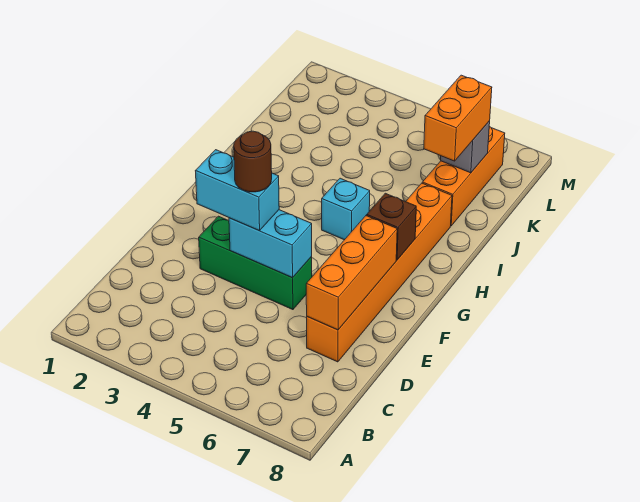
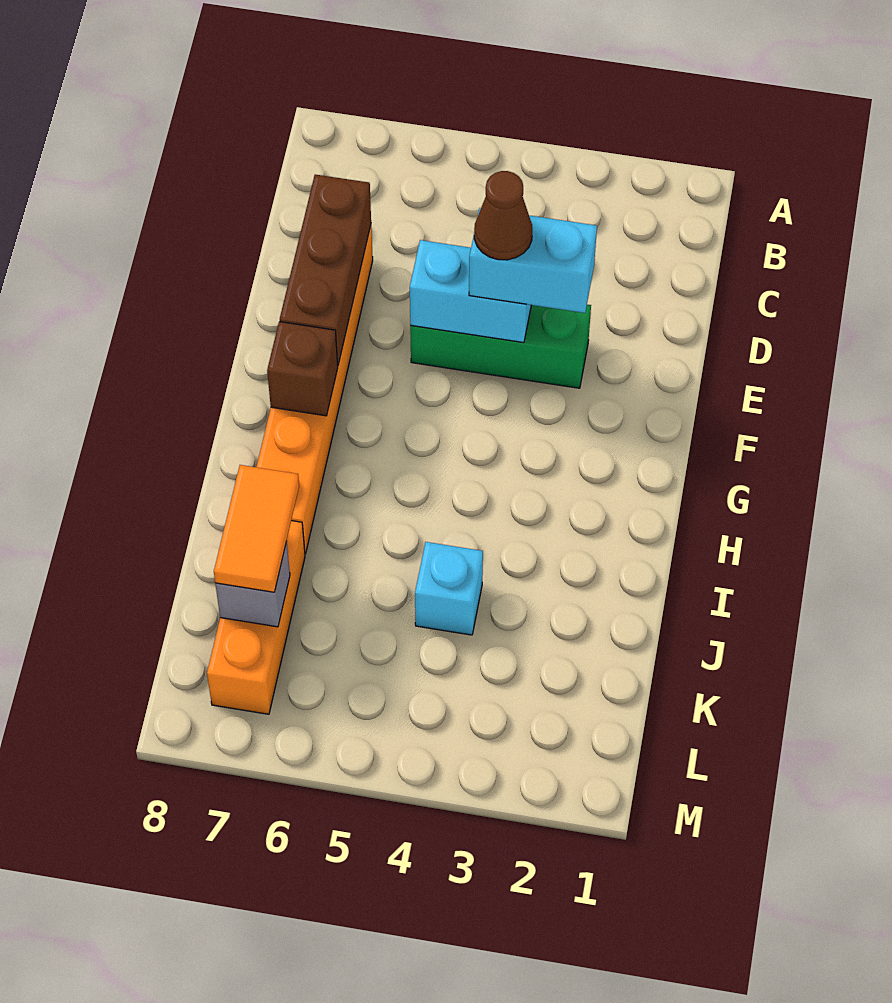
orange 1x3 brick [306,216,397,330] -> brown 1x3 brick [280,175,371,365]
brown 1x1 round brick [234,131,272,192] -> brown 1x1 cone [474,171,532,260]
cyan 1x1 brick [322,178,370,240] -> cyan 1x1 brick moved to [415,542,483,635]
orange 1x2 brick [424,75,492,161] -> orange 1x2 tile [214,465,299,592]

